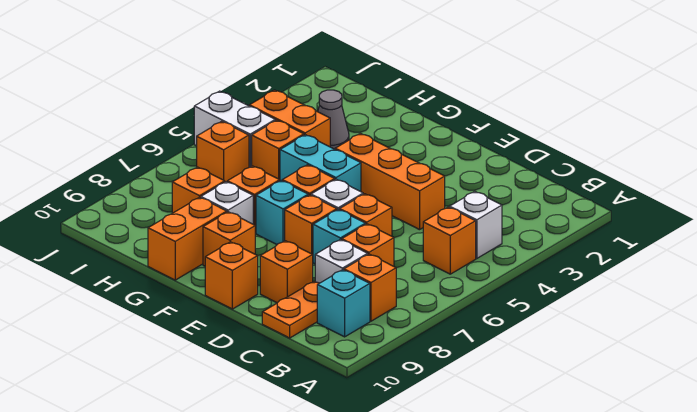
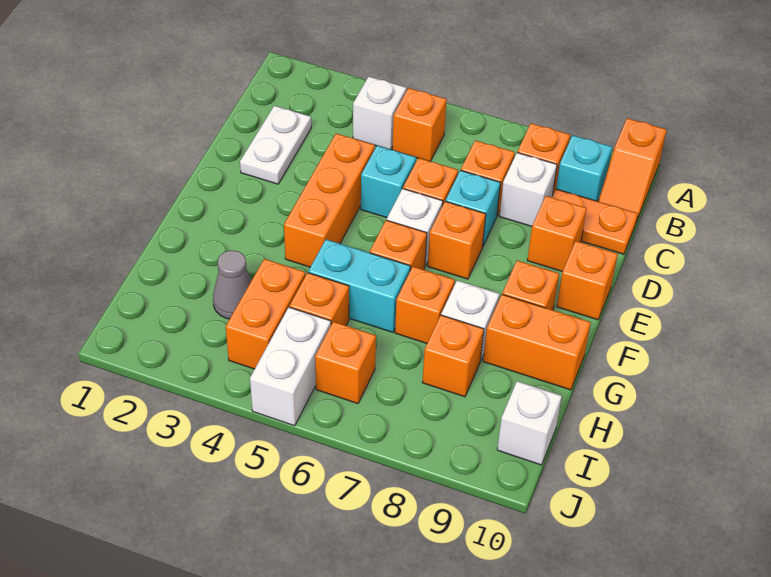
none -> orange 1x2 slope [598,118,667,222]
none -> white 1x2 plate [240,106,311,184]
cyan 1x2 brick [280,135,361,192] -> cyan 1x2 brick turned to [308,239,410,332]
cyan 1x1 brick [256,181,308,244] -> cyan 1x1 brick moved to [361,146,416,218]
none -> white 1x1 brick [497,381,562,465]

